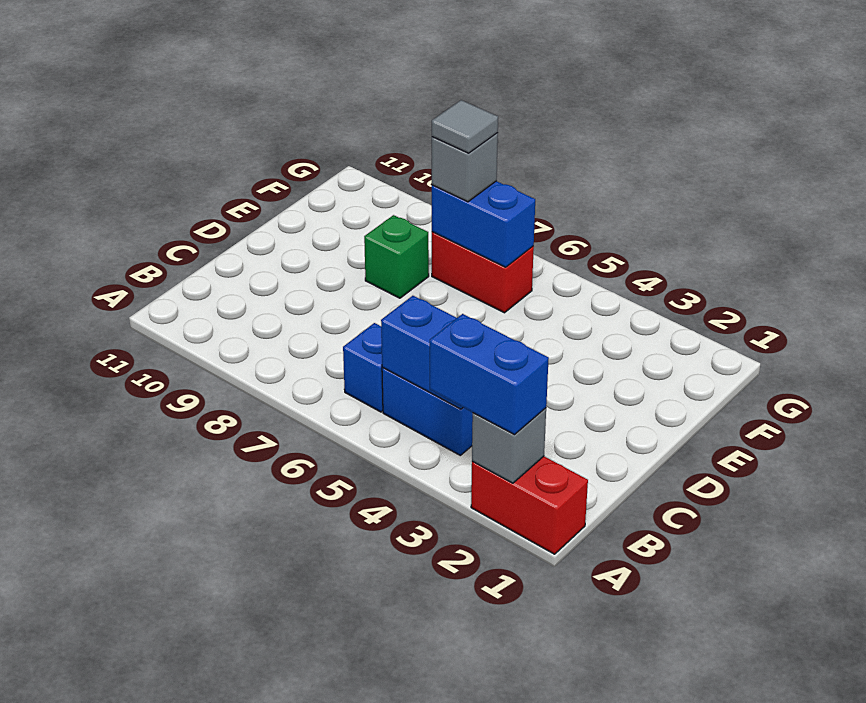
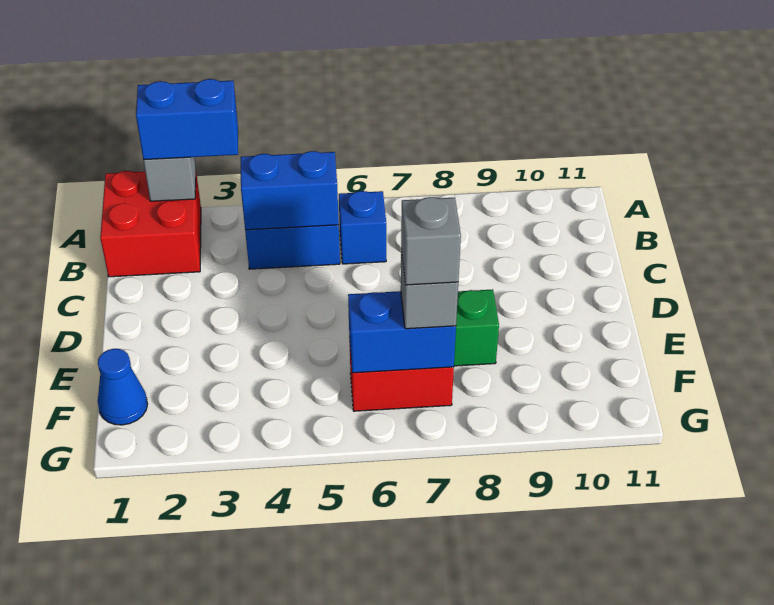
red 1x2 brick [471,456,588,554] -> red 2x2 brick [100,171,201,277]
none -> blue 1x1 cone [98,349,148,425]
grey 1x1 tile [432,100,498,153] -> grey 1x1 brick [401,197,461,285]

